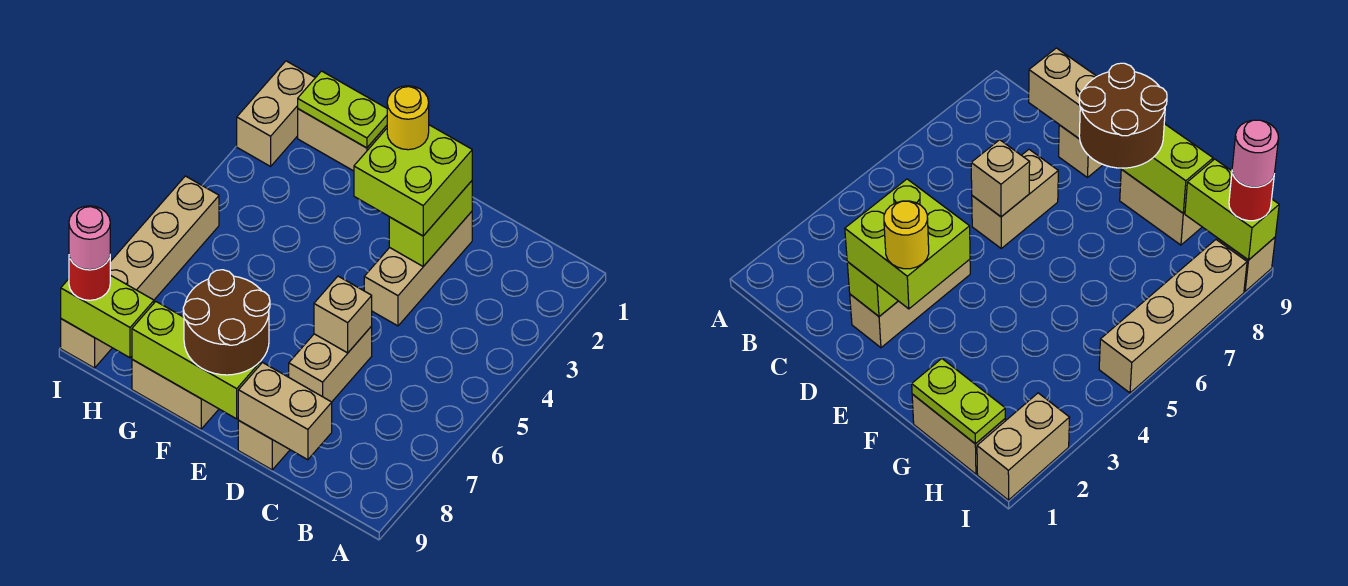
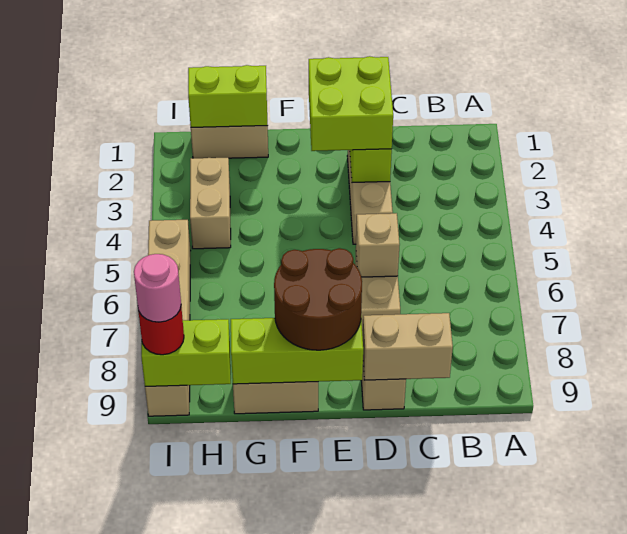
yellow 1x1 round brick [387,86,429,150] -> none
lime 1x2 plate [298,71,387,148] -> lime 1x2 brick [188,65,268,127]
tan 1x2 brick [237,61,315,166] -> tan 1x2 brick moved to [190,158,231,249]

